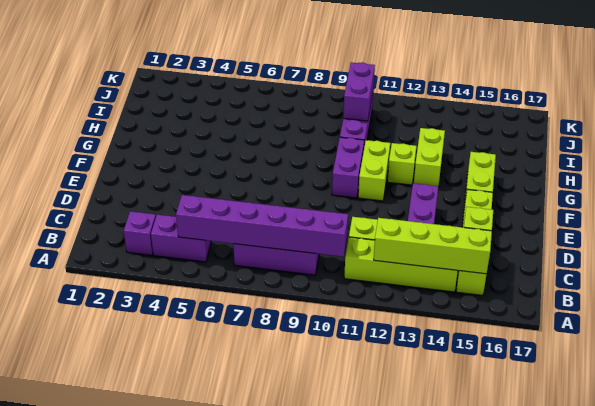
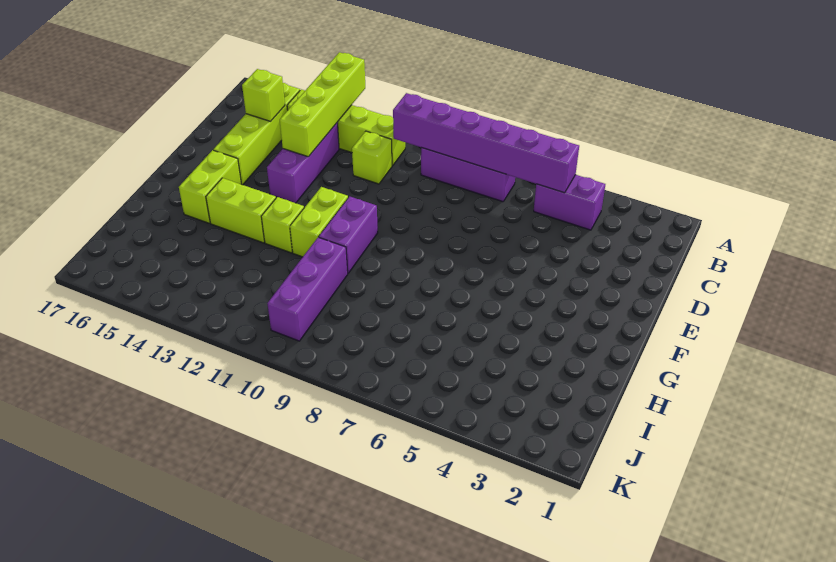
purple 1x1 brick [124,211,156,255] -> none
lime 1x4 brick [374,218,492,274] -> lime 1x4 brick turned to [280,52,365,157]
lime 1x2 brick [414,128,445,186] -> lime 1x2 brick turned to [206,178,276,243]
purple 1x2 brick [343,62,375,121] -> none

